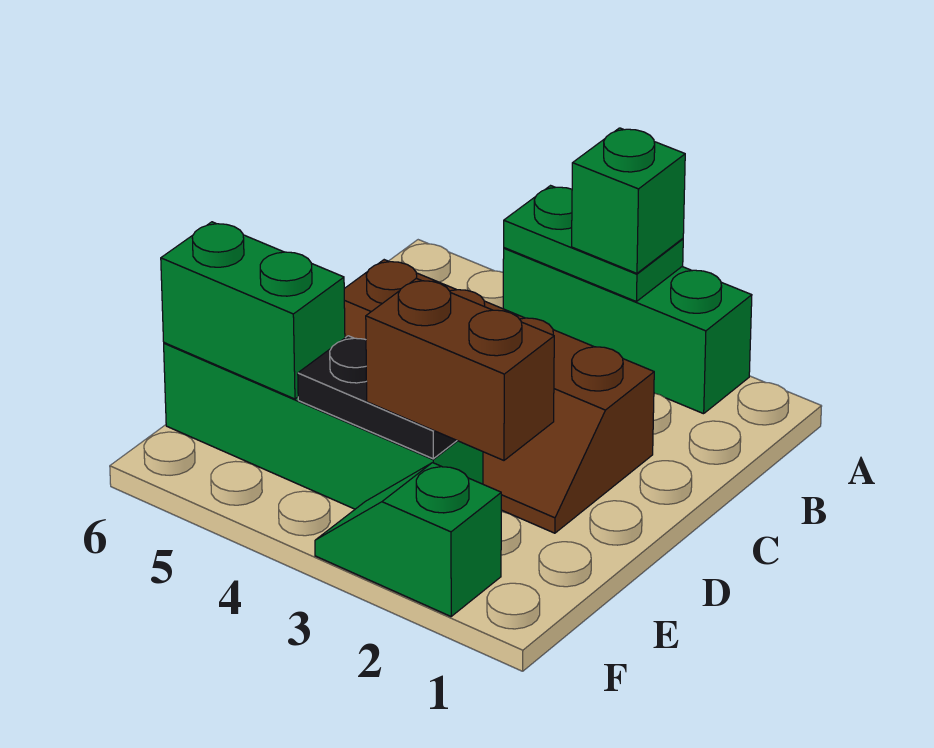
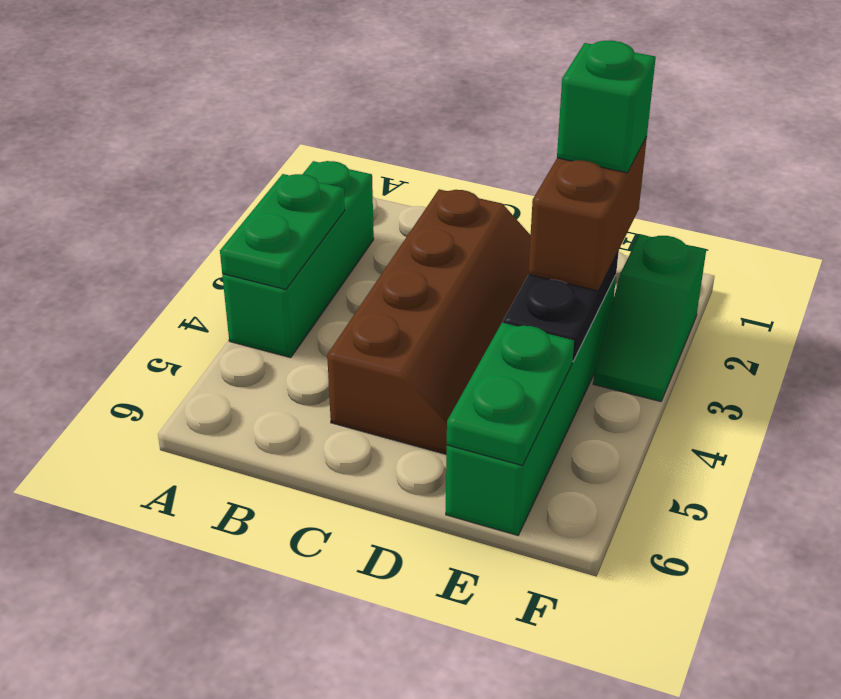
green 1x1 brick [572,128,685,273] -> green 1x1 brick moved to [557,41,656,173]
green 1x2 brick [161,222,345,399] -> green 1x2 plate [447,323,574,466]

